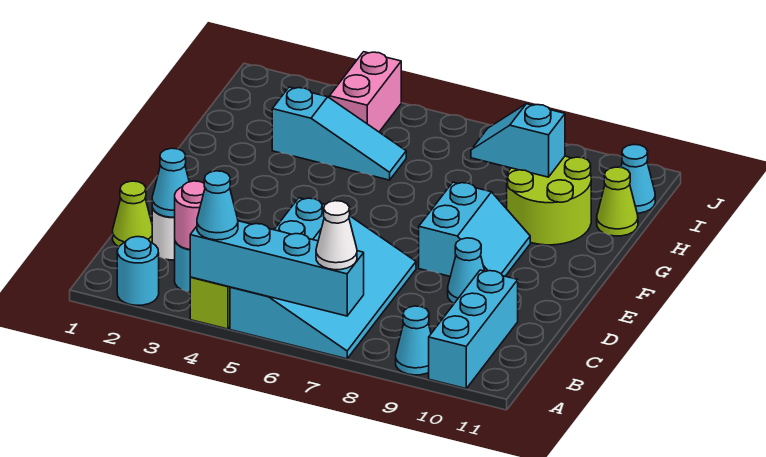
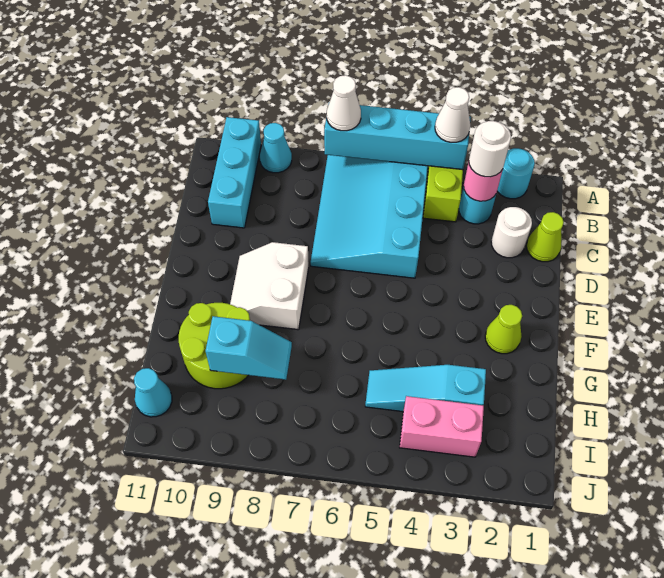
cyan 1x1 cone [197,171,238,240] -> white 1x1 cone [435,87,470,142]
none -> white 1x1 round brick [469,121,511,177]
cyan 1x1 cone [152,148,189,217] -> none
cyan 1x1 cone [448,238,485,303] -> none
cyan 2x2 slope [419,182,530,276] -> white 2x2 slope [230,242,309,330]
lime 1x1 cone [597,167,638,236] -> lime 1x1 cone moved to [485,305,522,354]
pink 1x2 brick [329,52,401,132] -> pink 1x2 brick turned to [400,396,484,457]

